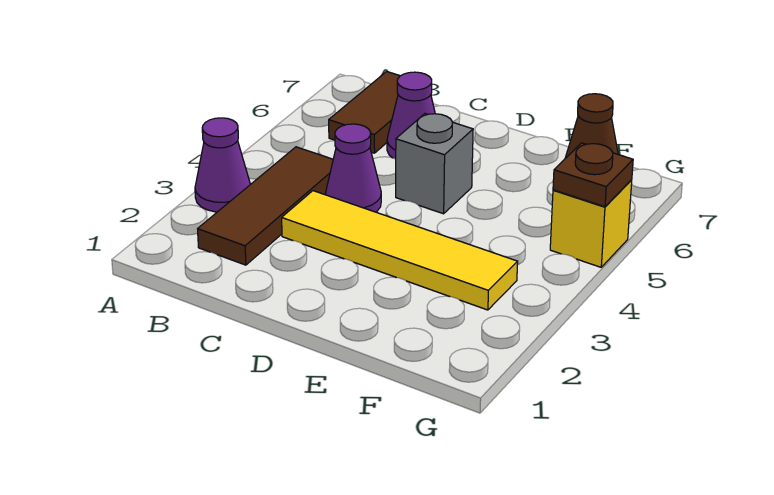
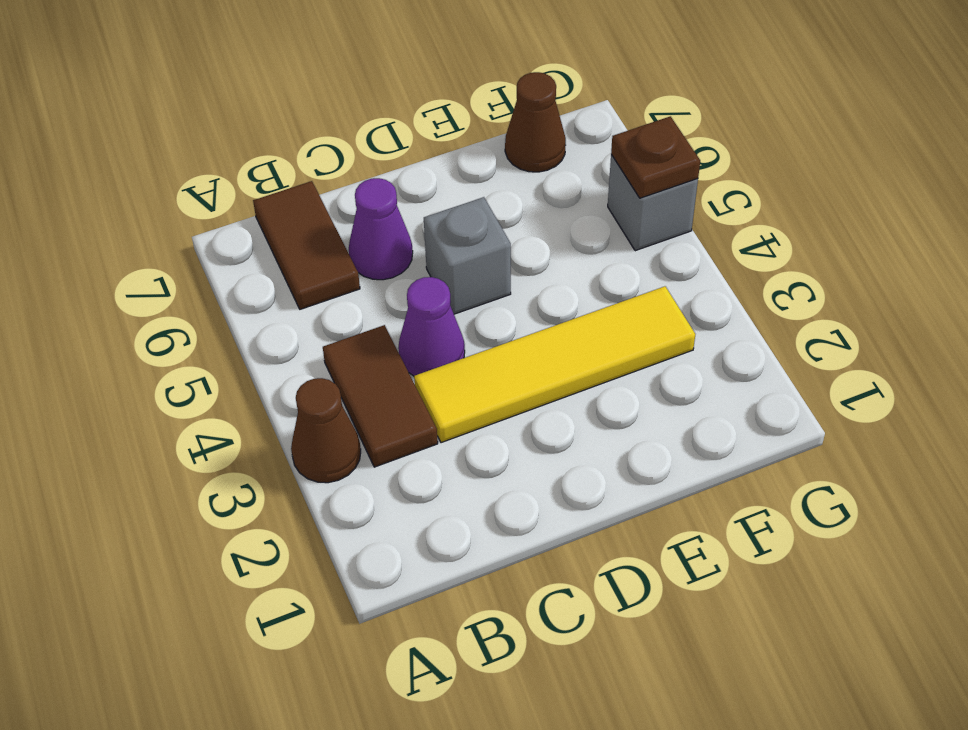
purple 1x1 cone [195,118,250,212] -> brown 1x1 cone [291,378,361,483]
brown 1x3 tile [198,147,333,265] -> brown 1x2 tile [323,325,438,467]
yellow 1x1 brick [550,180,632,267] -> grey 1x1 brick [608,155,698,251]

